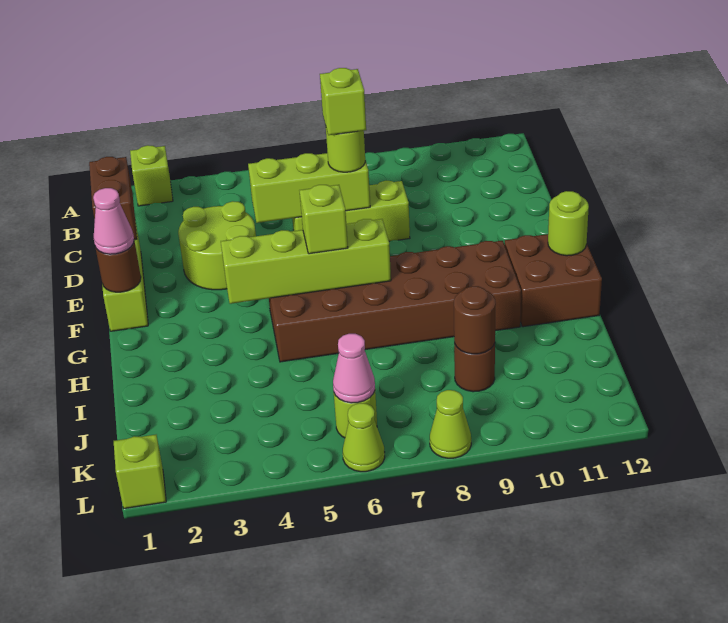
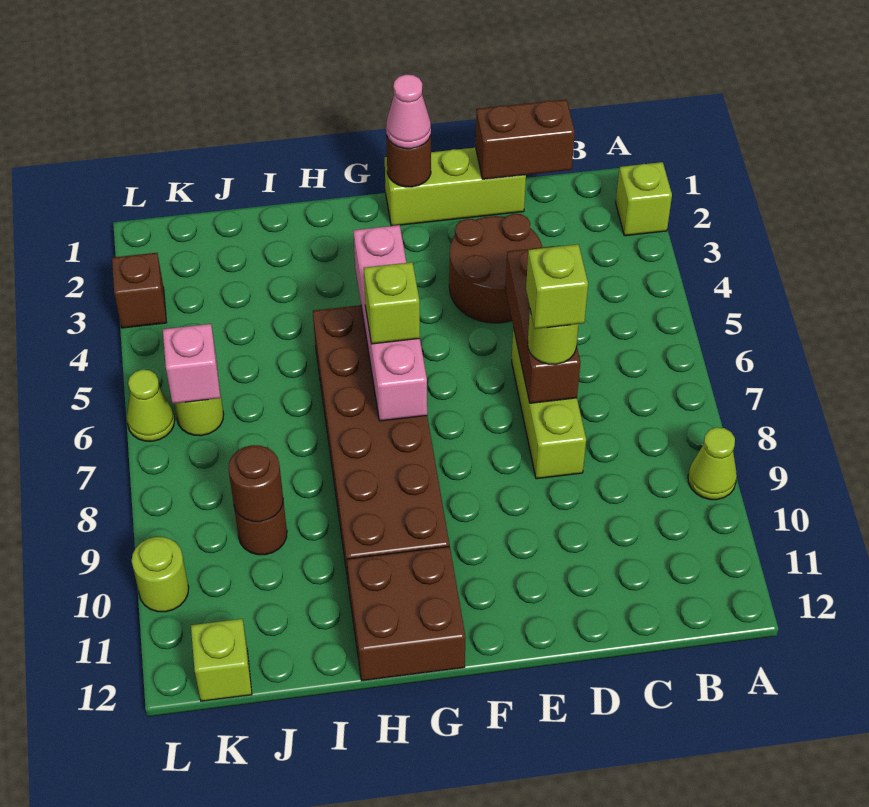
lime 2x2 round brick [178,201,256,290] -> brown 2x2 round brick [449,214,542,323]
lime 1x3 brick [248,153,370,223] -> brown 1x3 brick [505,246,580,403]
lime 1x4 brick [221,219,391,304] -> pink 1x4 brick [353,225,427,421]
lime 1x1 round brick [548,191,589,256] -> lime 1x1 round brick moved to [132,537,189,612]
pink 1x1 cone [333,334,375,403] -> pink 1x1 brick [163,324,220,404]
lime 1x1 brick [114,435,166,509] -> lime 1x1 brick moved to [191,619,252,701]
none -> brown 1x1 brick [112,253,167,328]
lime 1x1 cone [430,390,471,458] -> lime 1x1 cone moved to [688,427,737,500]

